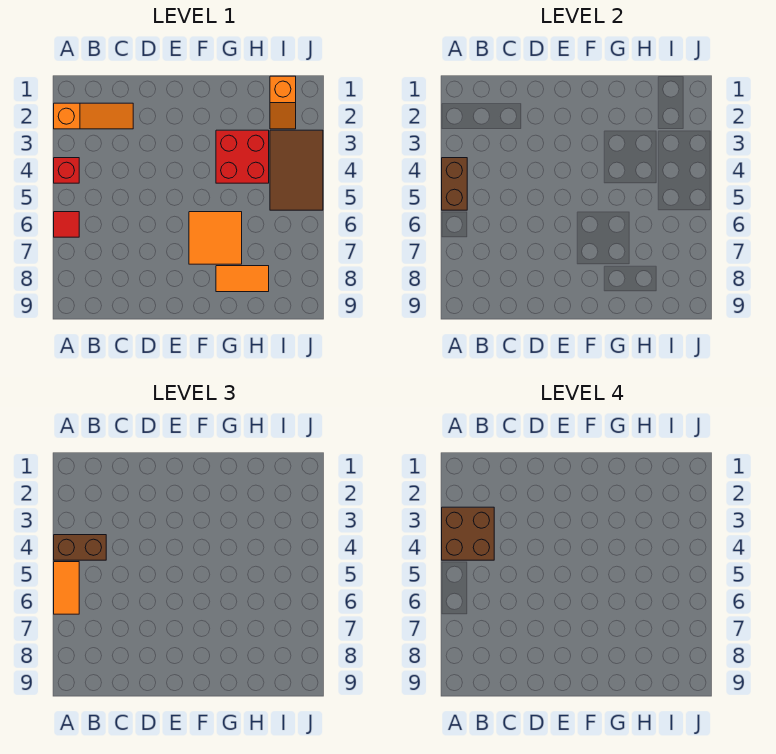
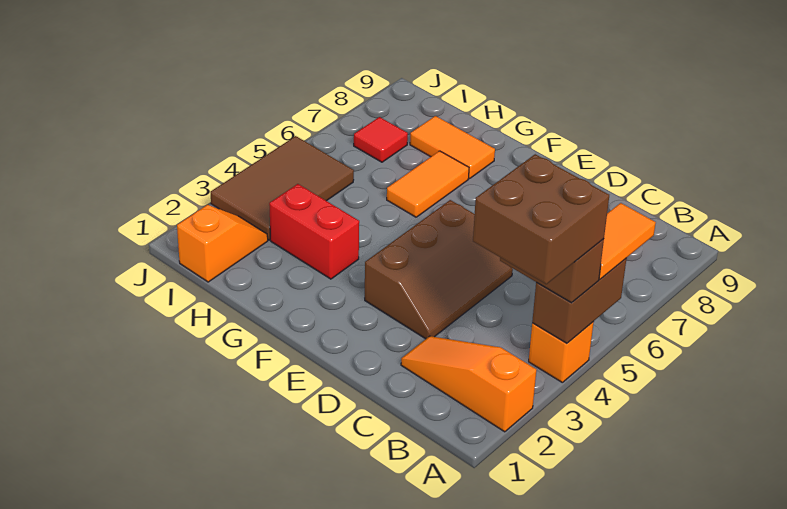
red 1x1 brick [54,158,79,183] -> orange 1x1 brick [529,322,594,382]
red 1x1 tile [54,212,79,237] -> red 1x1 tile moved to [354,117,408,162]
none -> brown 2x3 slope [365,200,513,339]
orange 2x2 tile [189,212,242,264] -> orange 1x2 tile [387,151,469,217]
red 2x2 brick [216,130,269,183] -> red 1x2 brick [269,184,359,279]

